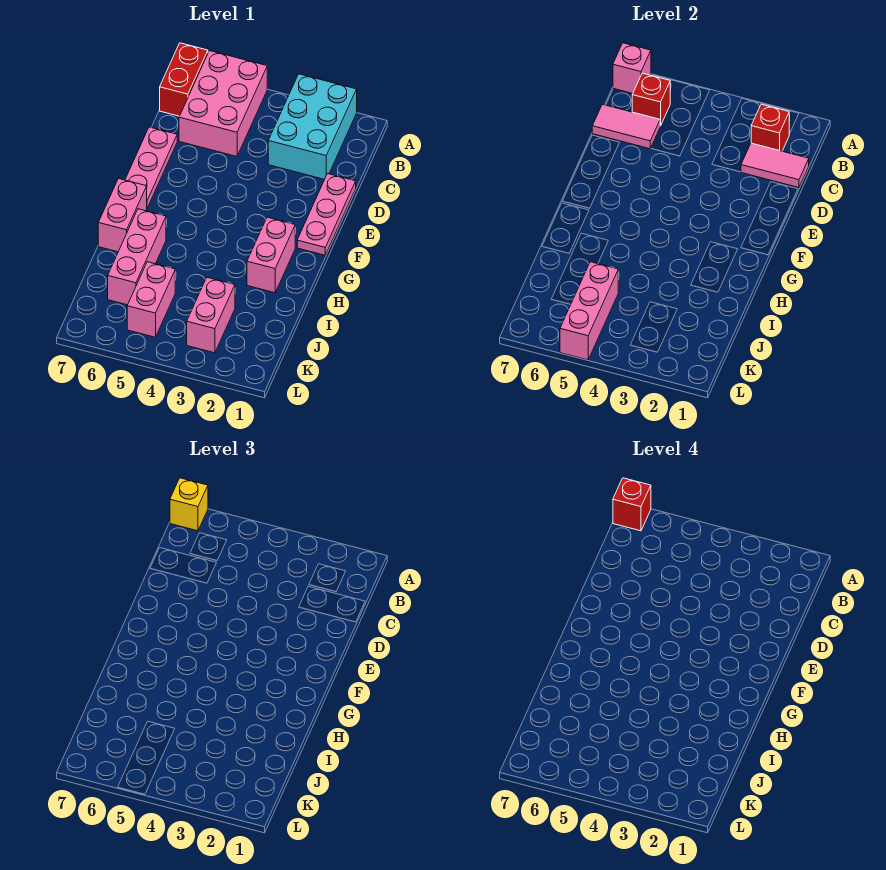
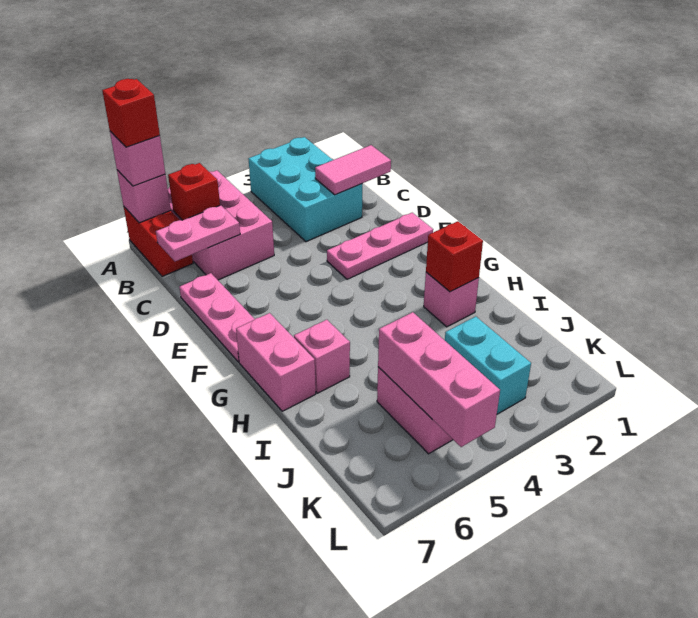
yellow 1x1 brick [170,478,208,531] -> pink 1x1 brick [110,131,165,186]
red 1x1 brick [751,104,789,151] -> red 1x1 brick moved to [426,221,483,292]
pink 1x2 tile [592,104,660,149] -> pink 1x2 plate [156,205,240,261]
pink 1x3 plate [297,174,356,255] -> pink 1x3 plate turned to [327,213,433,279]
pink 1x2 brick [247,217,295,293] -> pink 1x1 brick [424,272,479,327]
pink 1x3 brick [108,209,166,305] -> pink 1x1 brick [294,320,350,393]
pink 1x2 brick [187,277,235,353] -> cyan 1x2 brick [445,316,531,414]

